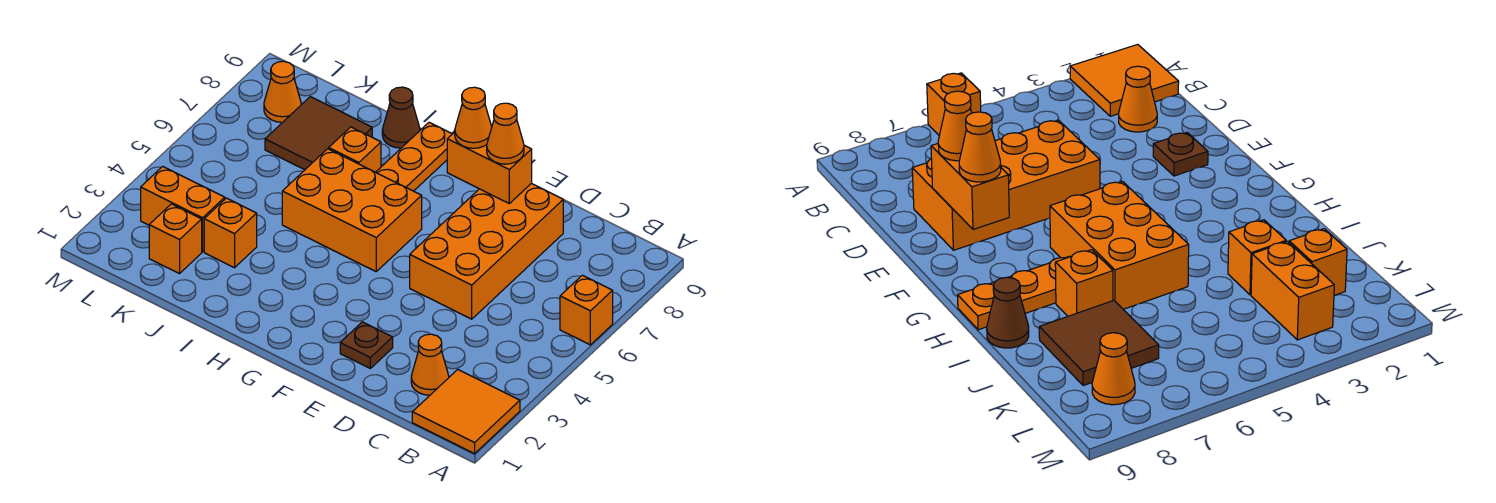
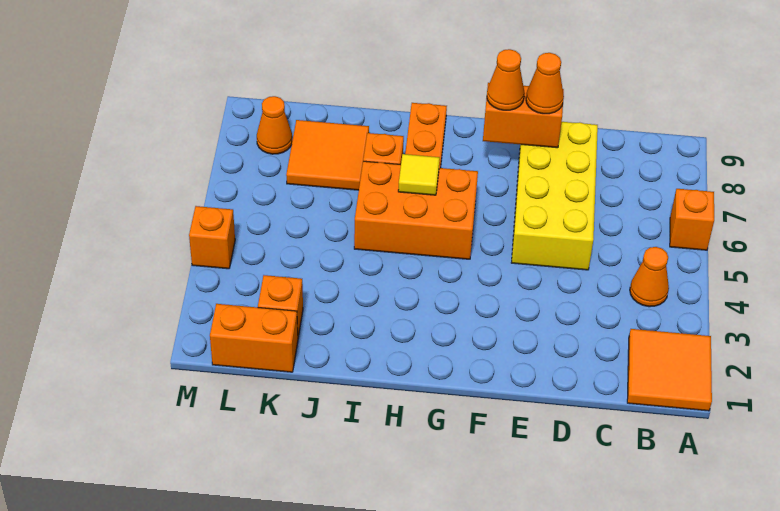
orange 1x1 cone [411,334,449,395] -> orange 1x1 cone moved to [630,247,669,307]
orange 2x4 brick [410,183,563,319] -> yellow 2x4 brick [511,122,598,270]
brown 1x1 plate [340,322,393,368] -> none
none -> yellow 1x1 tile [398,154,440,195]
brown 1x1 cone [382,87,420,148] -> none
orange 1x1 brick [204,198,257,268] -> orange 1x1 brick moved to [189,206,235,269]
brown 2x2 tile [265,97,372,170] -> orange 2x2 tile [286,120,369,190]
orange 1x2 brick [141,166,225,252] -> orange 1x2 brick moved to [210,304,298,372]

